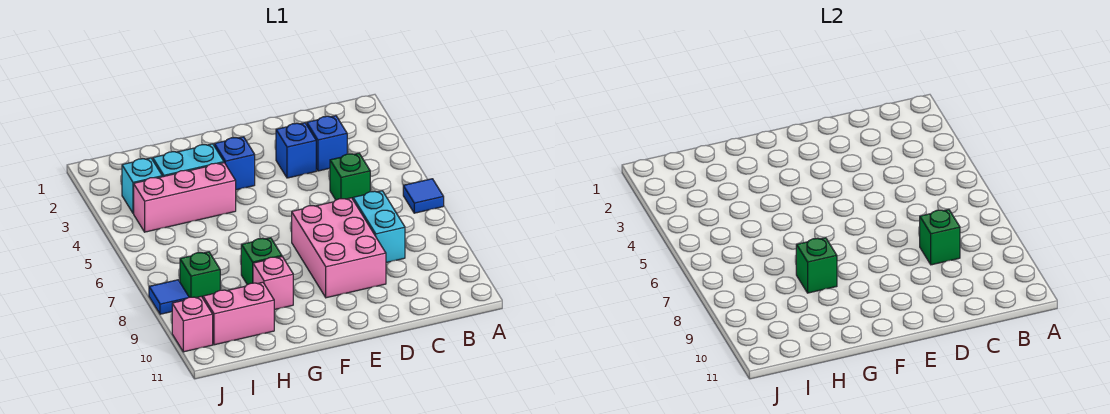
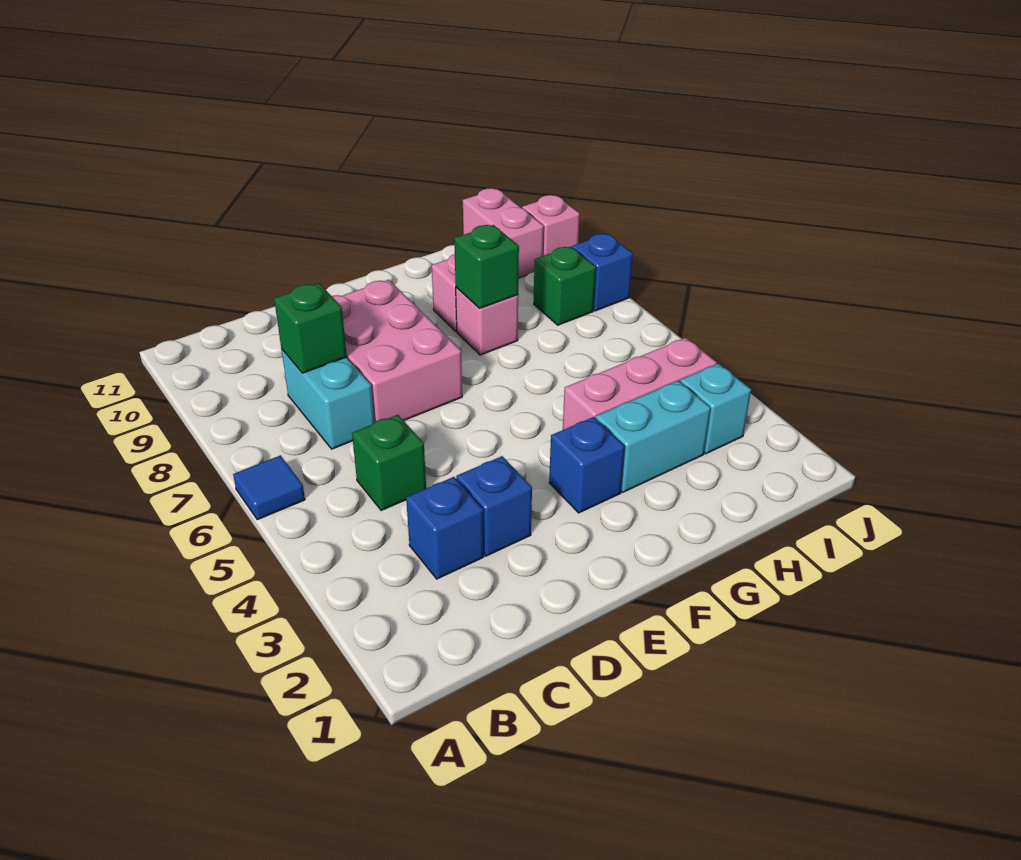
green 1x1 brick [241,238,282,285] -> pink 1x1 brick [456,287,518,355]
pink 1x2 brick [203,282,274,345] -> pink 1x2 brick turned to [463,188,544,278]
blue 1x1 tile [149,280,189,314] -> blue 1x1 brick [572,234,633,311]

